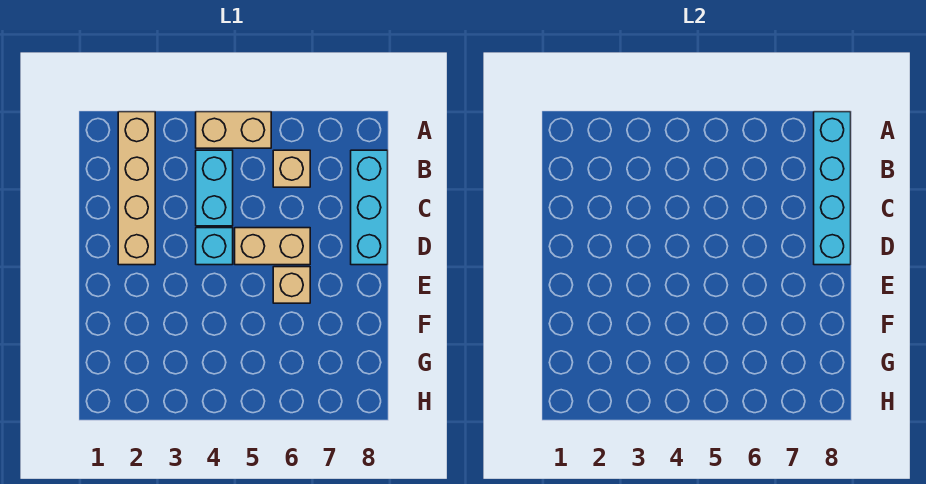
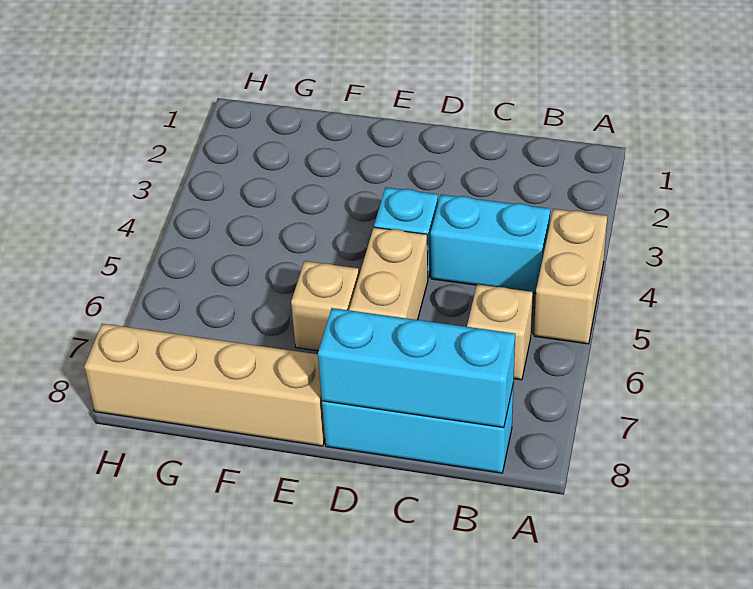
tan 1x4 brick [118,112,155,265] -> tan 1x4 brick moved to [84,324,325,446]
cyan 1x4 brick [814,112,851,265] -> cyan 1x3 brick [318,308,515,428]

